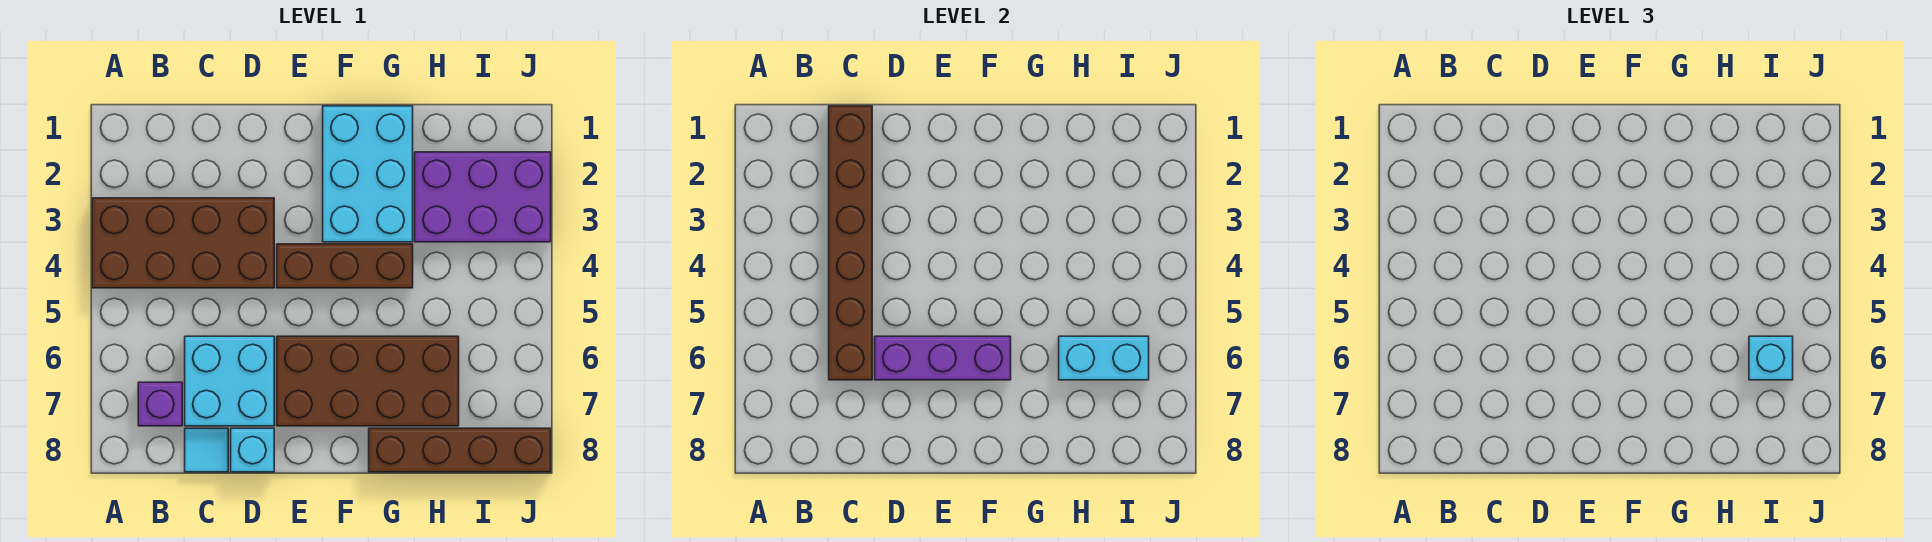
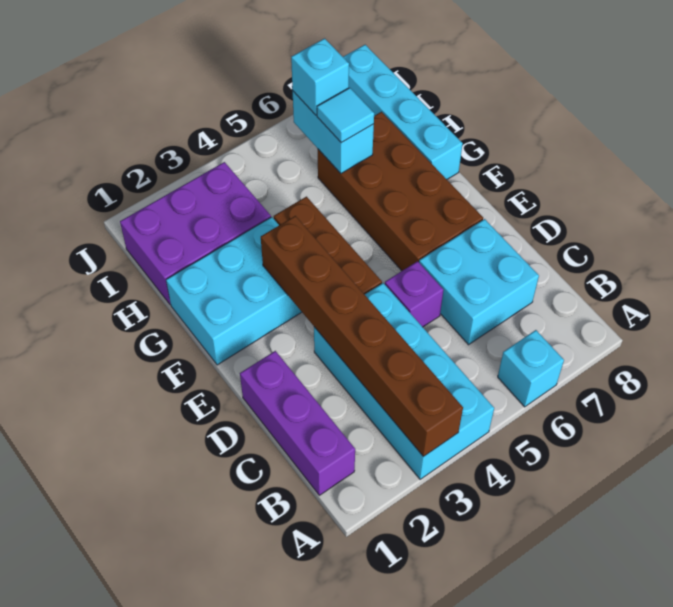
brown 2x4 brick [92,198,274,288] -> cyan 2x4 brick [314,283,494,479]
purple 1x1 brick [138,382,182,426] -> purple 1x1 brick moved to [385,261,443,327]
brown 1x6 brick [829,106,872,380] -> brown 1x6 brick turned to [261,216,463,457]
cyan 1x1 tile [185,428,228,472] -> cyan 1x1 tile moved to [317,88,374,143]
purple 1x3 brick [875,336,1011,380] -> purple 1x3 brick moved to [240,351,355,495]
cyan 1x1 brick [231,428,274,472] -> cyan 1x1 brick moved to [498,330,564,407]
brown 1x4 brick [369,428,551,472] -> cyan 1x4 brick [343,45,463,179]
purple 2x3 brick [415,152,551,242] -> purple 2x3 brick turned to [120,162,271,305]

